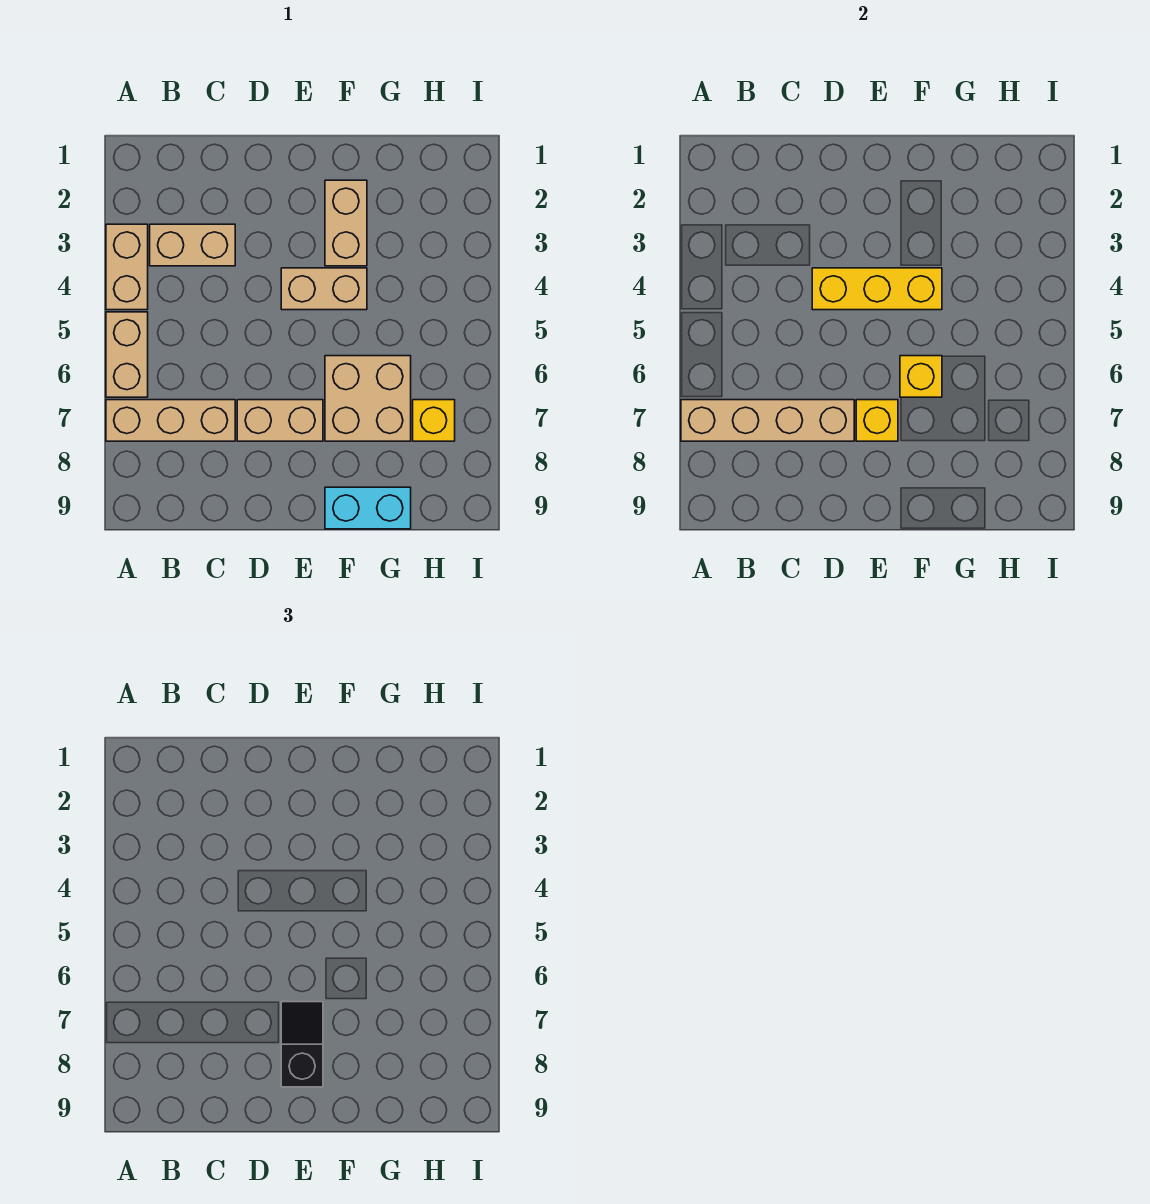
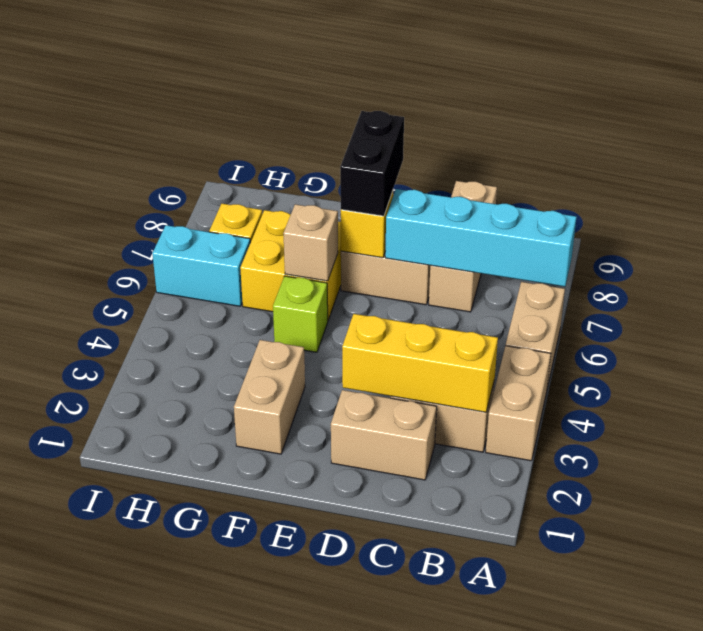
tan 1x3 brick [106,400,235,441] -> tan 1x3 brick turned to [429,181,497,312]
tan 1x4 brick [681,400,854,441] -> cyan 1x4 brick [385,189,576,287]
yellow 1x3 brick [812,268,942,310] -> yellow 1x3 brick moved to [342,314,498,412]
tan 1x2 brick [281,268,367,310] -> tan 1x2 brick moved to [331,390,437,480]
black 1x2 slope [281,1002,323,1087] -> black 1x2 brick [340,111,404,216]
none -> lime 1x1 brick [273,276,328,352]
tan 2x2 brick [325,356,411,441] -> yellow 2x2 brick [240,210,341,320]
yellow 1x1 brick [900,356,942,397] -> tan 1x1 brick [283,204,338,281]
cyan 1x2 brick [325,487,411,529] -> cyan 1x2 brick moved to [152,225,250,306]

